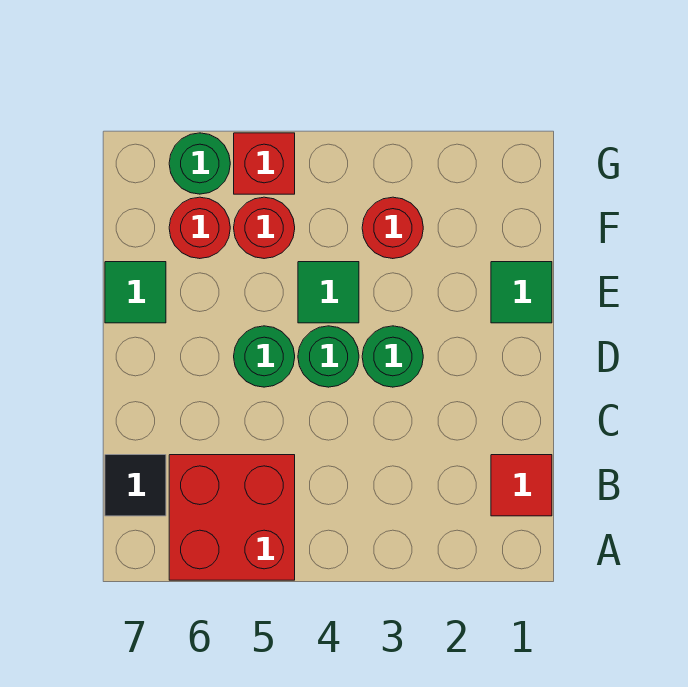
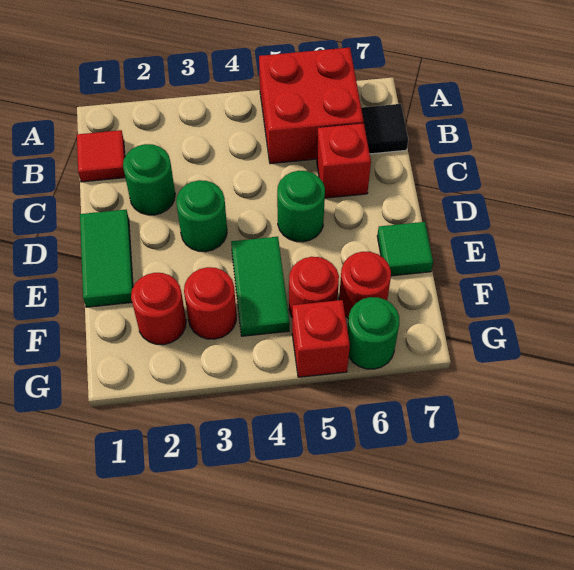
none -> red 1x1 brick [317,123,371,198]
green 1x1 round brick [298,326,359,387] -> green 1x1 round brick moved to [123,144,175,215]
green 1x1 tile [491,262,552,323] -> green 1x2 tile [80,210,133,307]
green 1x1 tile [298,262,359,323] -> green 1x2 tile [231,237,290,336]
none -> red 1x1 round brick [131,273,186,345]

